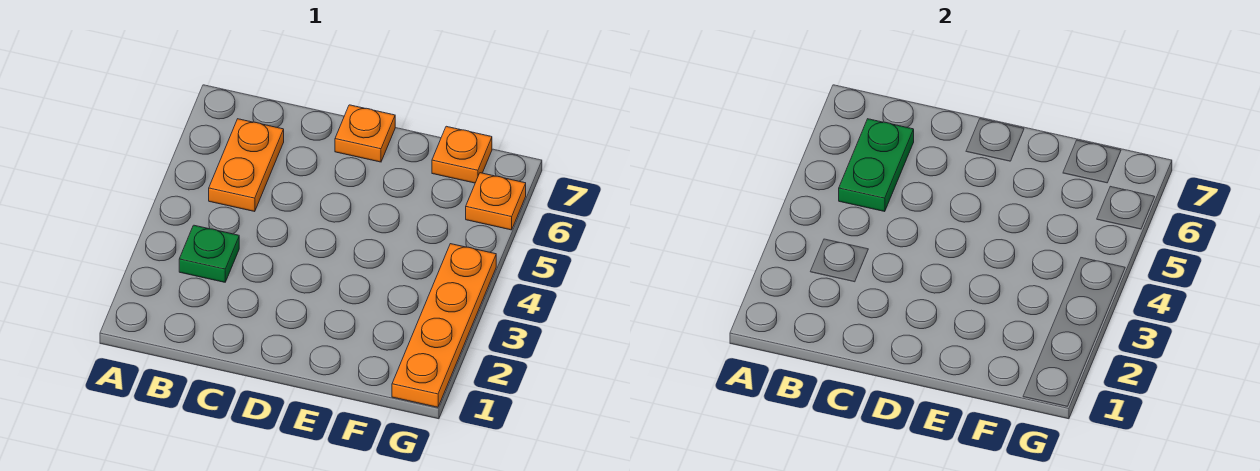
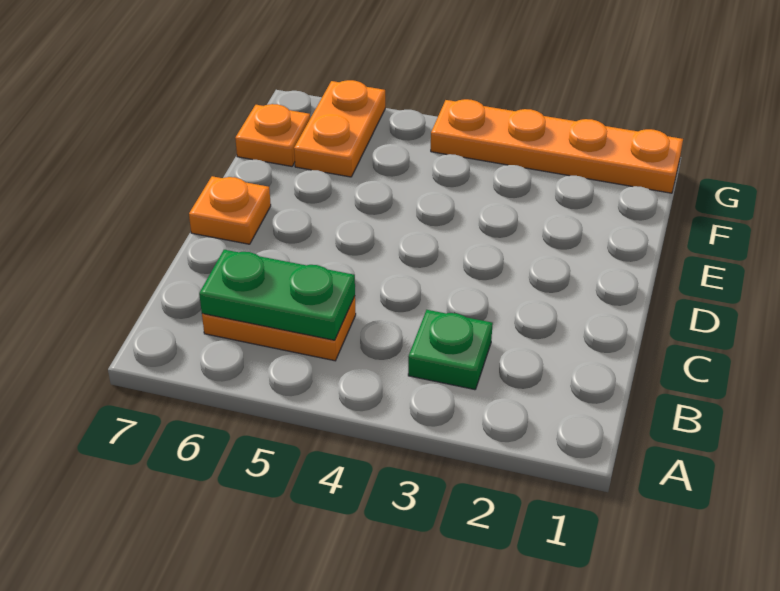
orange 1x1 plate [466,173,526,230] -> orange 1x2 plate [294,80,385,177]

